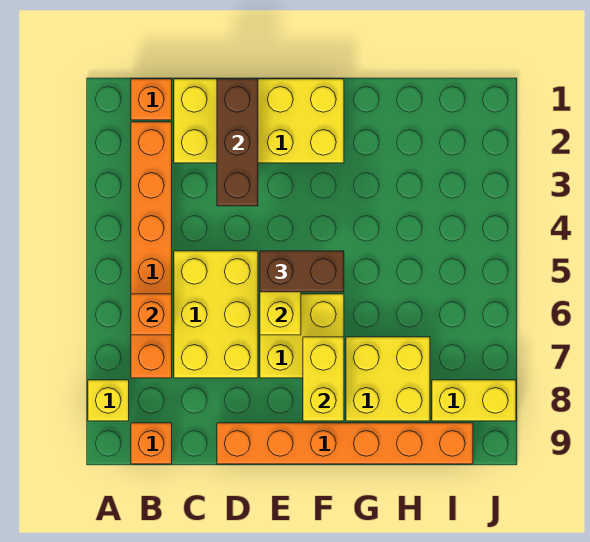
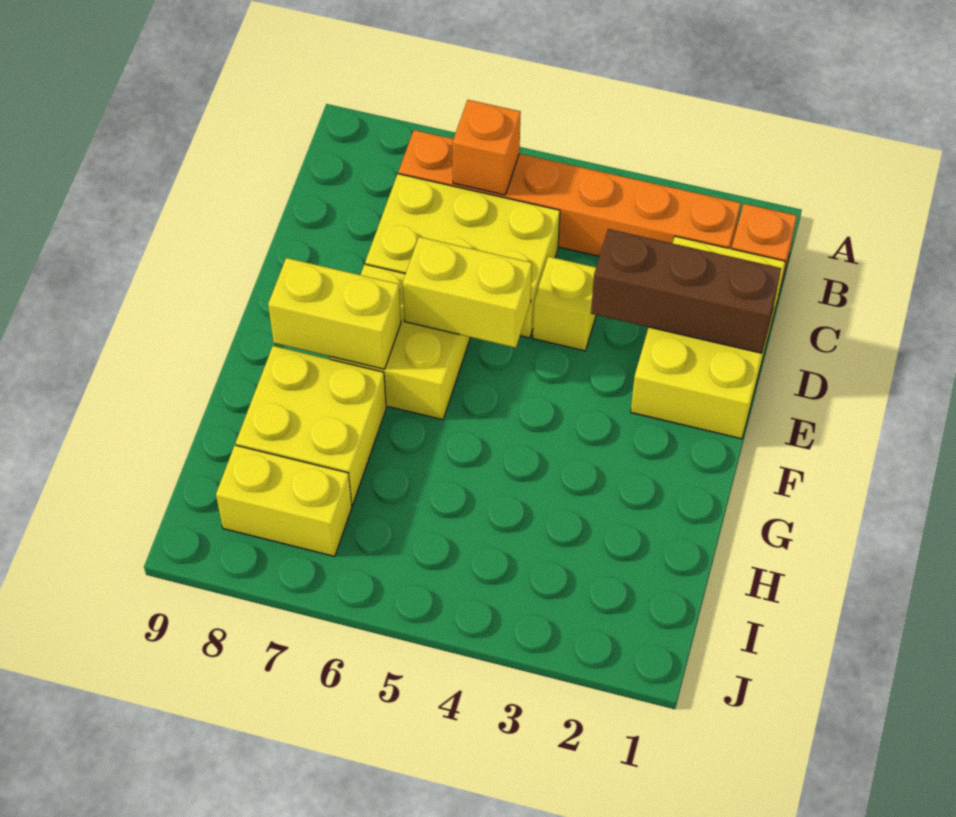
yellow 1x1 brick [88,380,129,421] -> yellow 1x1 brick moved to [533,257,596,351]
orange 1x1 brick [131,423,172,464] -> none
yellow 2x4 brick [174,79,344,163] -> yellow 2x3 brick [631,236,785,439]
orange 1x6 brick [217,423,473,464] -> none
brown 1x2 brick [260,251,344,292] -> none
yellow 1x2 brick [432,380,516,421] -> yellow 1x2 brick turned to [216,445,352,556]

